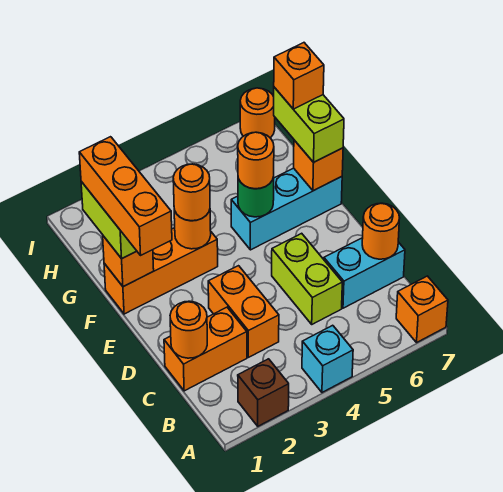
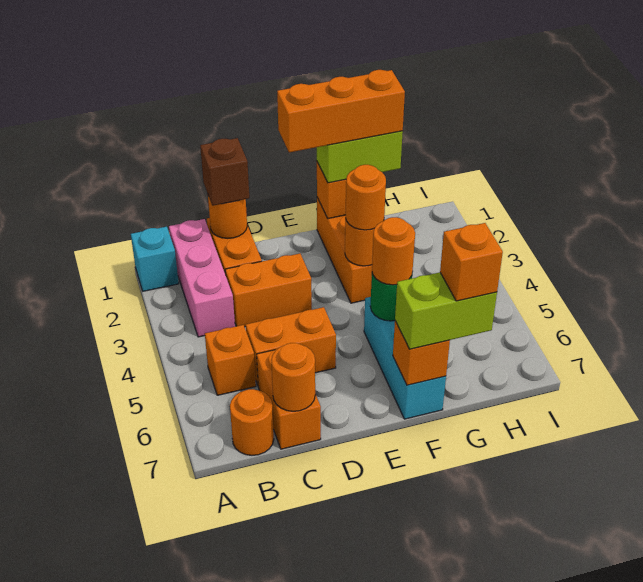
brown 1x1 brick [238,359,289,426] -> brown 1x1 brick moved to [200,138,249,206]
cyan 1x1 brick [302,325,353,392] -> cyan 1x1 brick moved to [131,227,179,291]
orange 1x1 brick [396,276,448,342] -> orange 1x1 brick moved to [205,325,256,395]
none -> pink 1x3 brick [169,219,235,337]
lime 1x2 brick [272,233,342,324] -> orange 1x2 brick [246,307,336,385]
cyan 1x2 brick [324,238,405,308] -> orange 1x2 brick [257,349,321,449]
orange 1x1 round brick [240,88,275,138] -> orange 1x1 round brick moved to [230,389,274,455]

